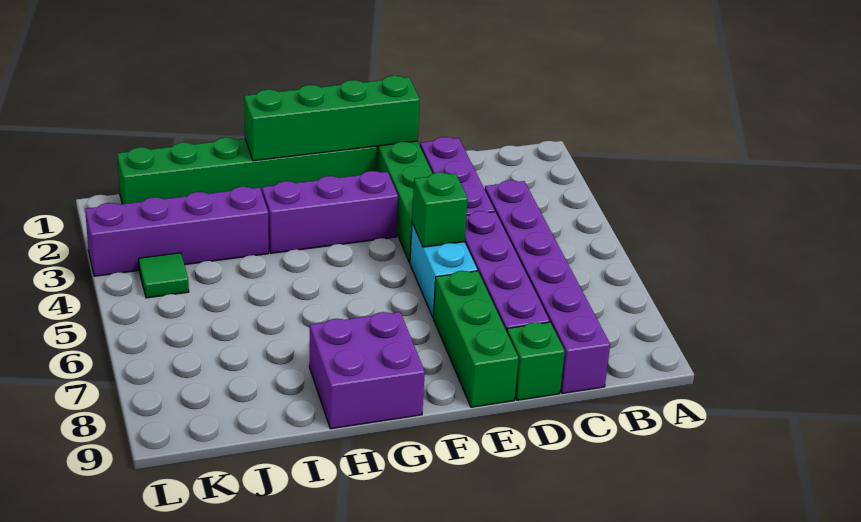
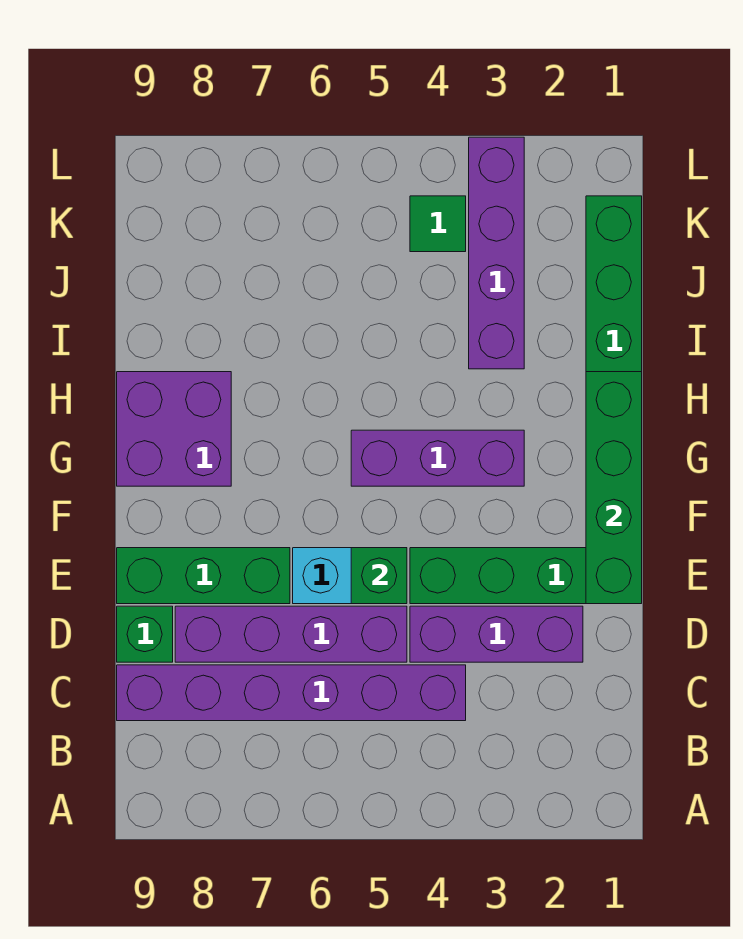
purple 1x3 brick [262,171,398,253] -> purple 1x3 brick turned to [351,430,524,486]

